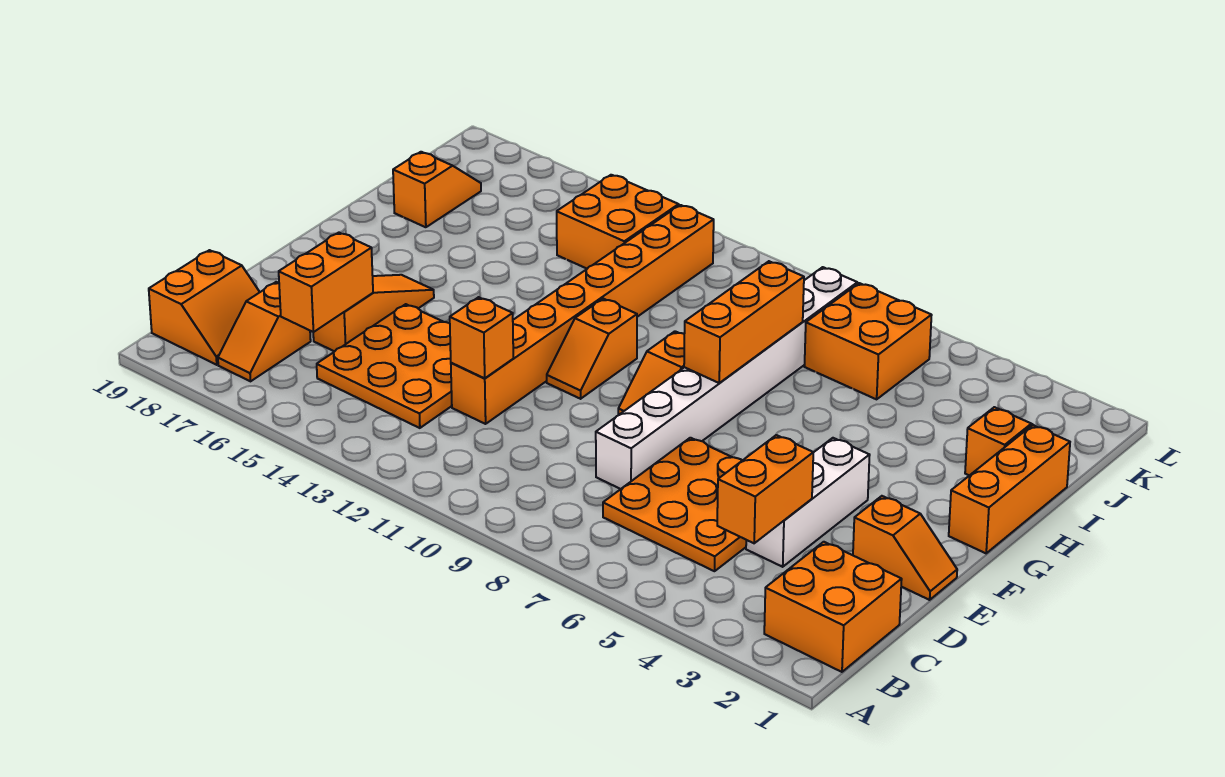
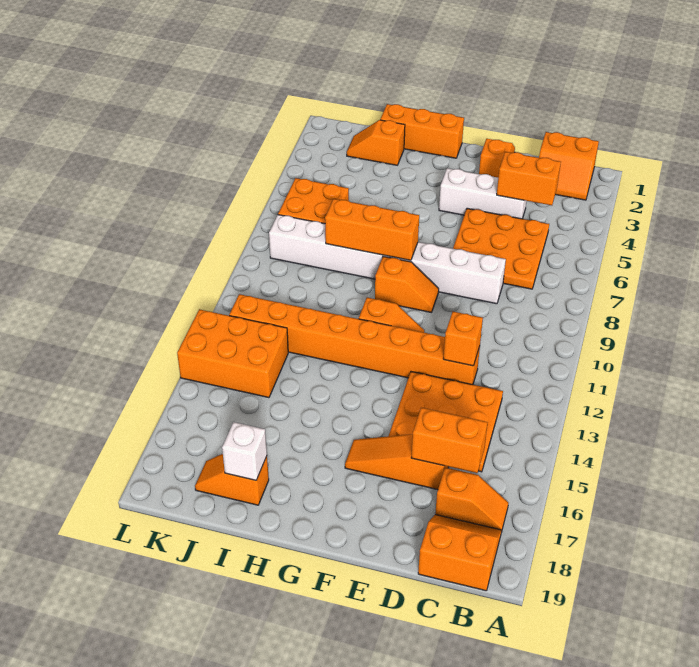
orange 2x2 brick [764,542,902,672] -> orange 2x2 slope [539,132,599,200]
none -> white 1x1 brick [222,422,267,480]
orange 2x2 brick [557,175,679,269] -> orange 2x3 brick [177,309,288,398]

